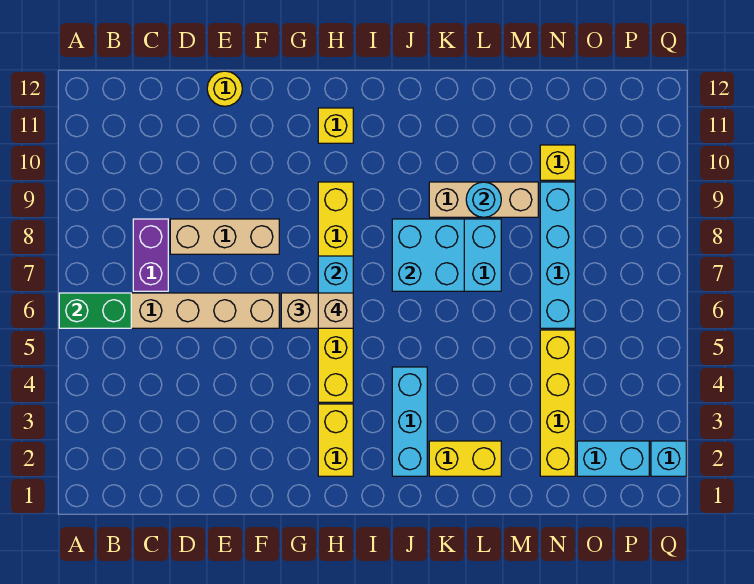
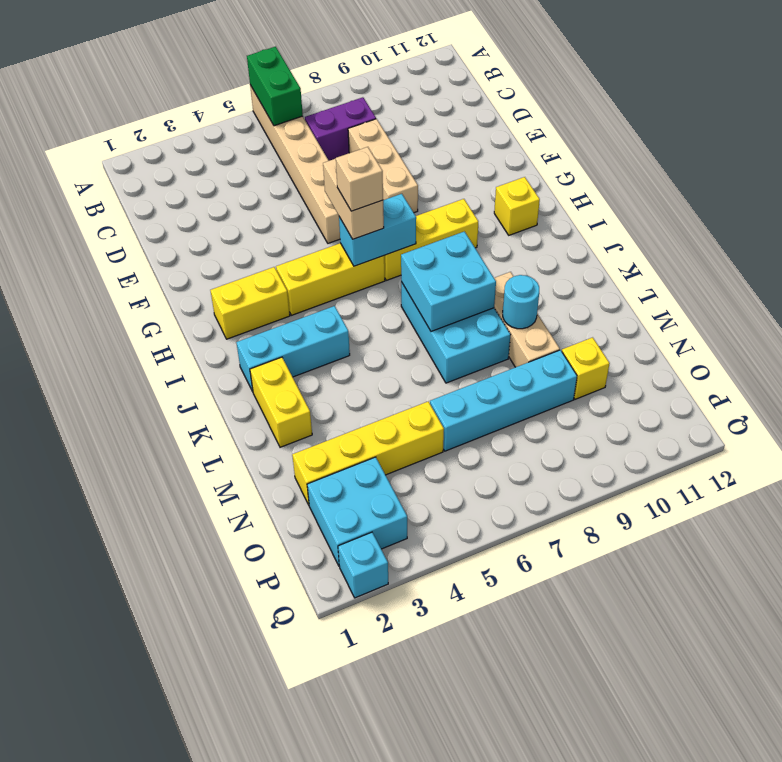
yellow 1x1 round brick [207,71,242,106] -> none
cyan 1x2 brick [577,441,649,476] -> cyan 2x2 brick [307,457,407,566]

